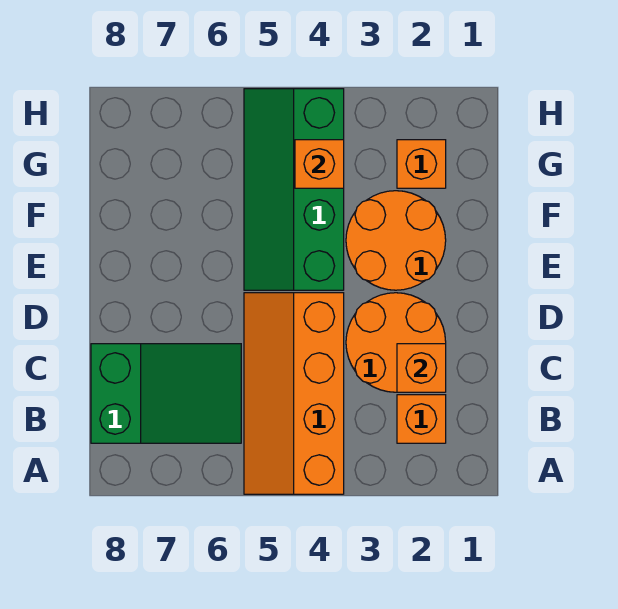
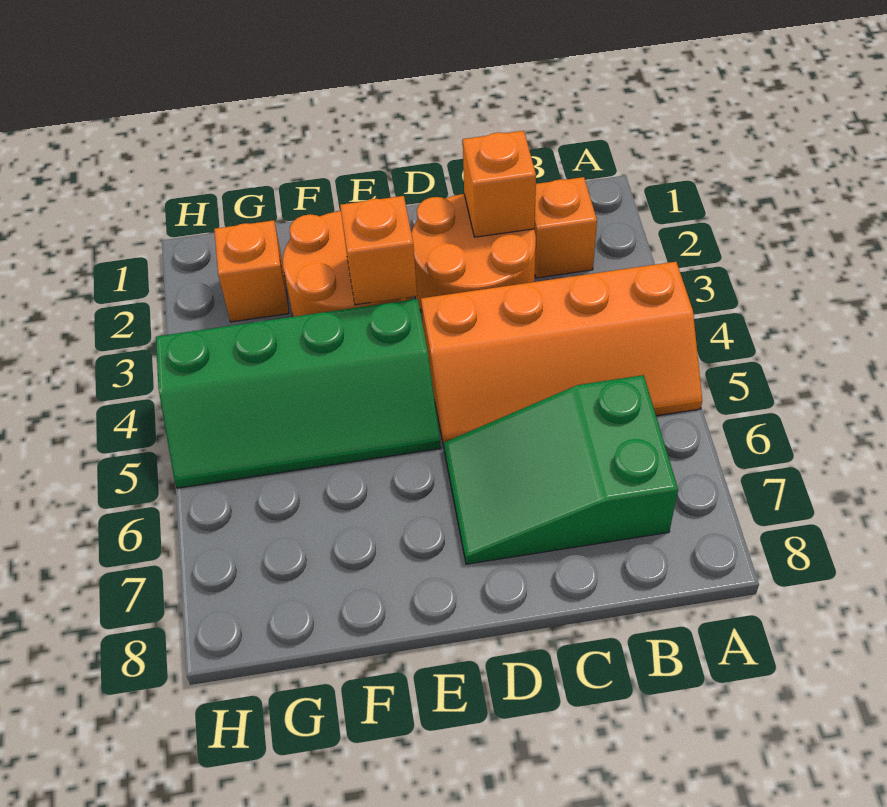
green 2x3 slope [91,344,241,443] -> green 2x3 slope turned to [444,375,678,564]
orange 1x1 brick [295,140,344,188] -> orange 1x1 brick moved to [340,196,417,305]

